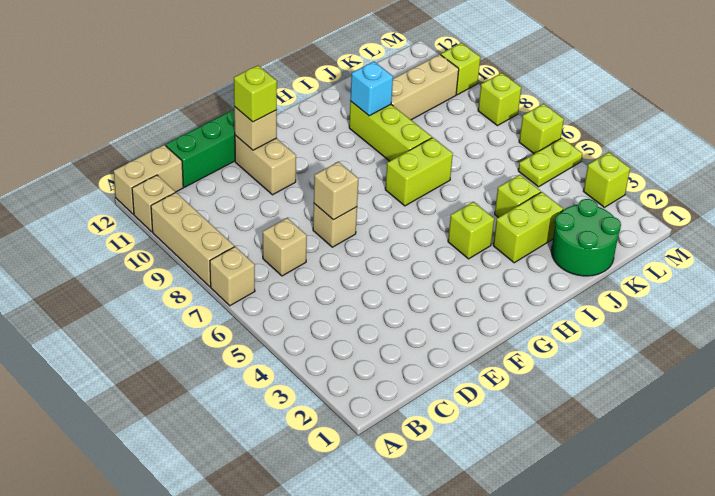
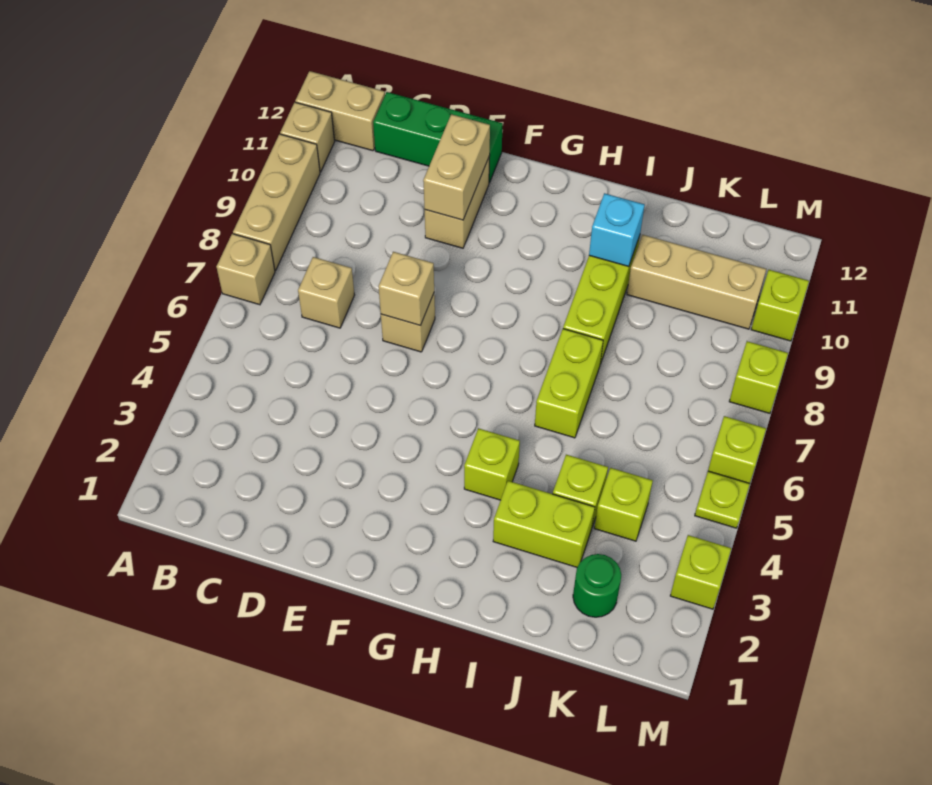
tan 1x1 brick [234,107,277,150] -> tan 1x2 brick [423,114,490,220]
lime 1x1 brick [234,66,277,122] -> lime 1x1 brick moved to [594,468,653,541]
lime 1x2 brick [385,138,453,206] -> lime 1x2 brick turned to [535,329,603,438]
green 2x2 round brick [551,199,621,276] -> green 1x1 round brick [573,554,621,617]
lime 1x2 plate [518,138,582,187] -> lime 1x1 plate [695,471,750,528]

